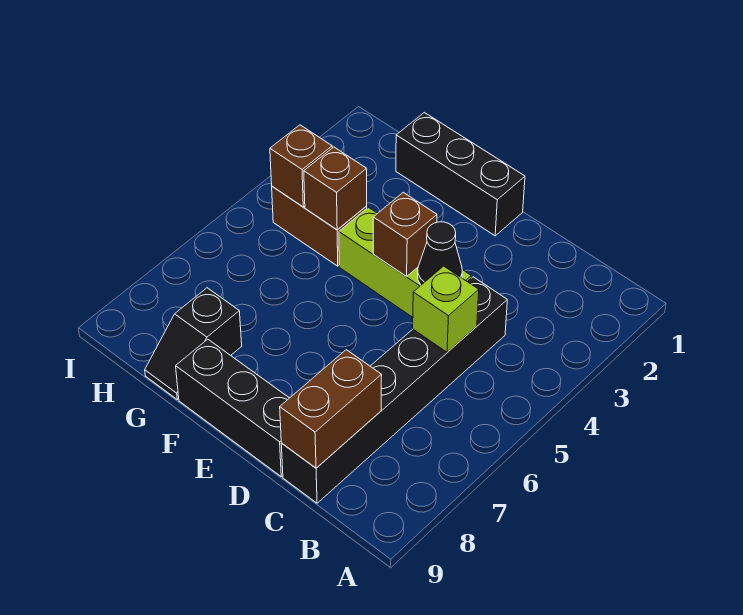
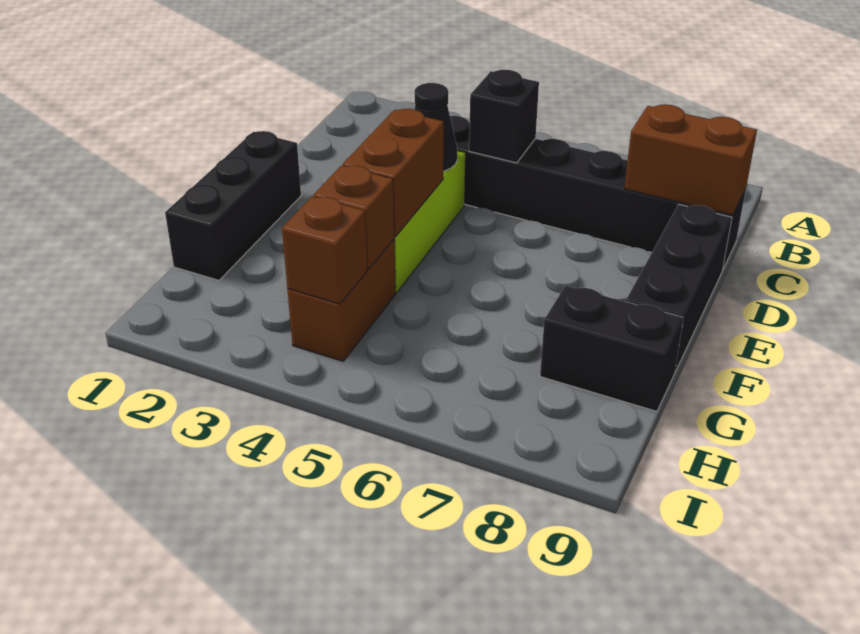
lime 1x1 brick [413,266,479,352] -> black 1x1 brick [469,70,539,163]
brown 1x1 brick [373,192,437,276] -> brown 1x2 brick [343,109,444,237]
black 1x2 slope [145,288,242,399] -> black 1x2 brick [540,286,683,411]

